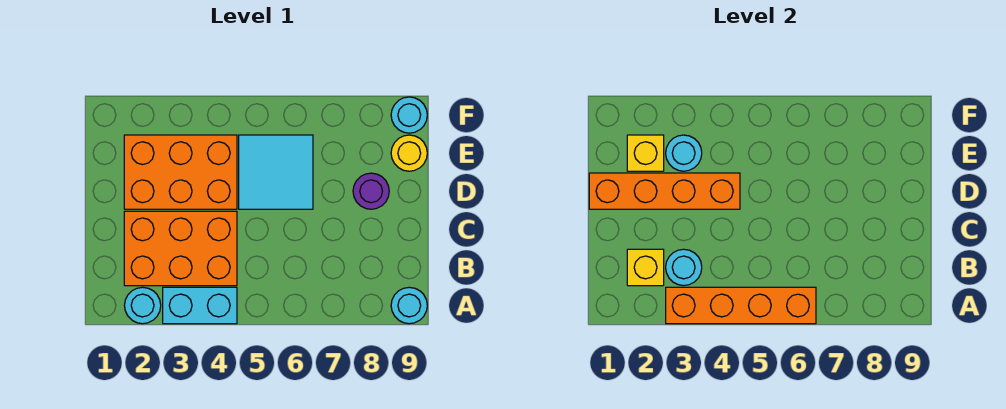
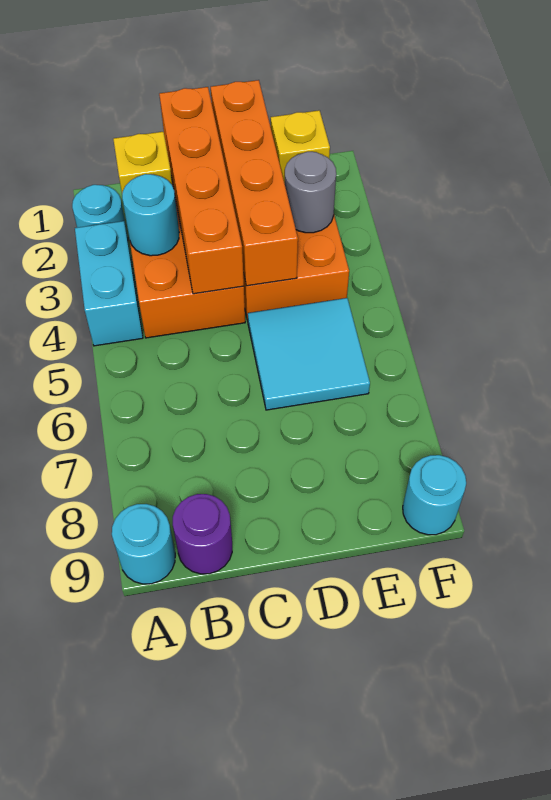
orange 1x4 brick [666,287,816,324] -> orange 1x4 brick moved to [159,87,244,294]
purple 1x1 round brick [353,173,389,209] -> purple 1x1 round brick moved to [173,494,232,574]
cyan 1x1 round brick [666,135,702,171] -> grey 1x1 round brick [285,152,336,233]
yellow 1x1 round brick [391,135,427,171] -> none

